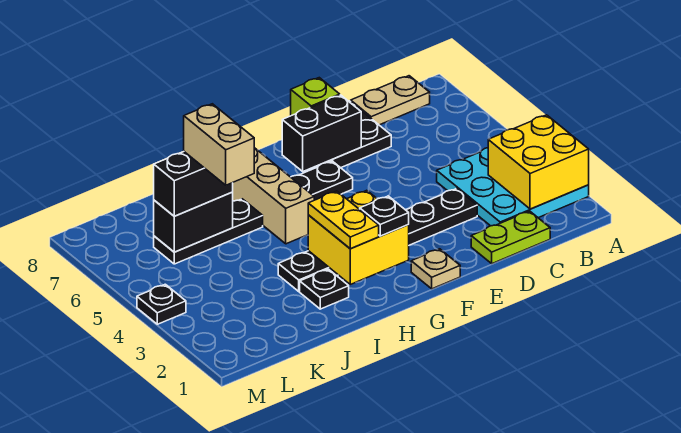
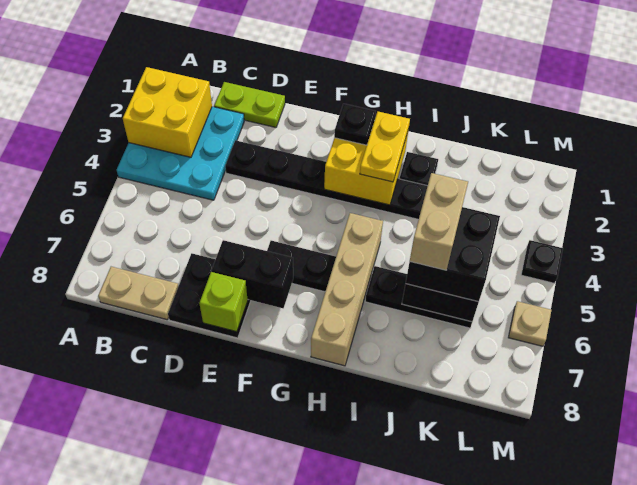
tan 1x1 plate [411,249,460,289] -> tan 1x1 plate moved to [508,301,551,346]
black 1x2 brick [154,152,233,216] -> black 2x2 brick [406,207,500,302]

